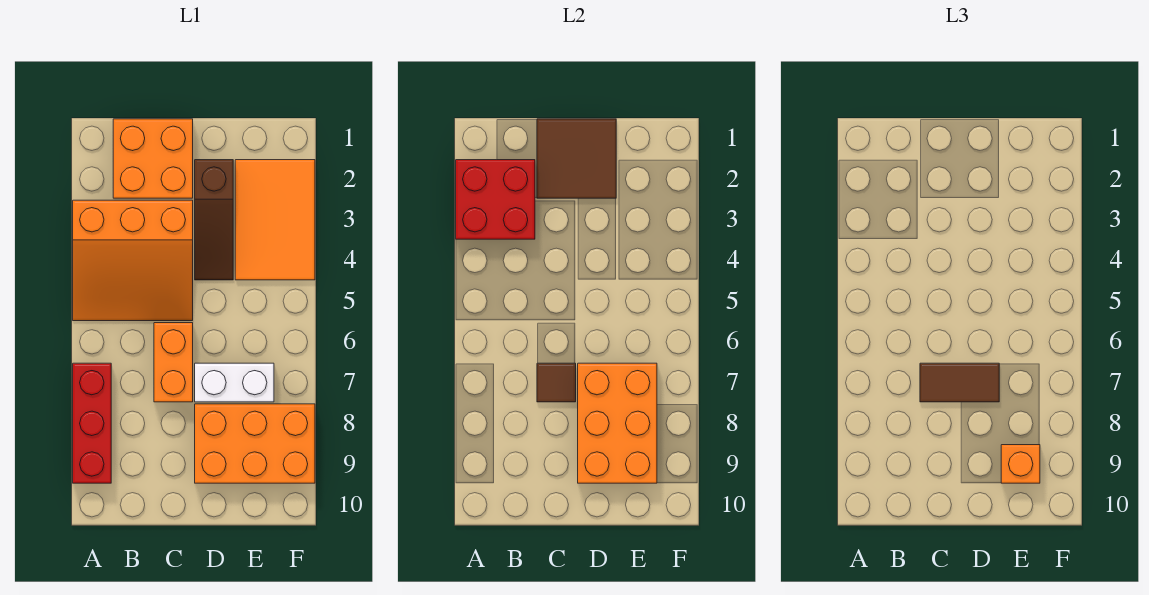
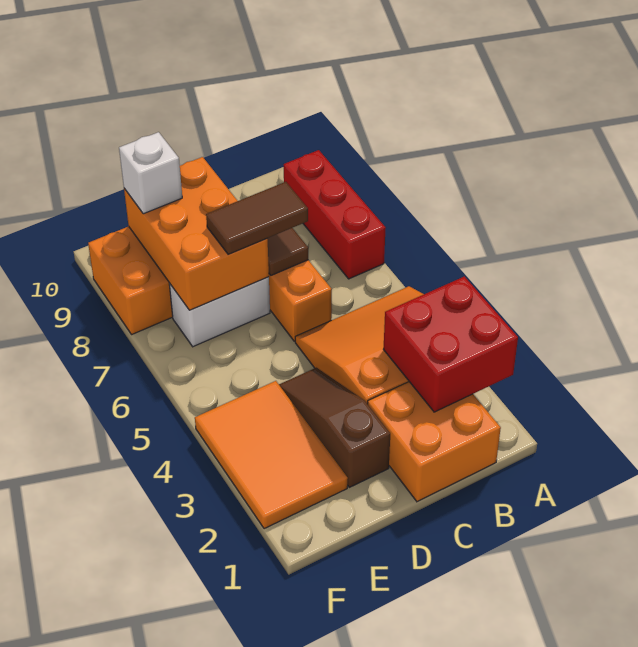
brown 2x2 tile [537,119,616,198] -> none
orange 1x1 brick [1001,445,1040,483] -> white 1x1 brick [119,132,182,214]

